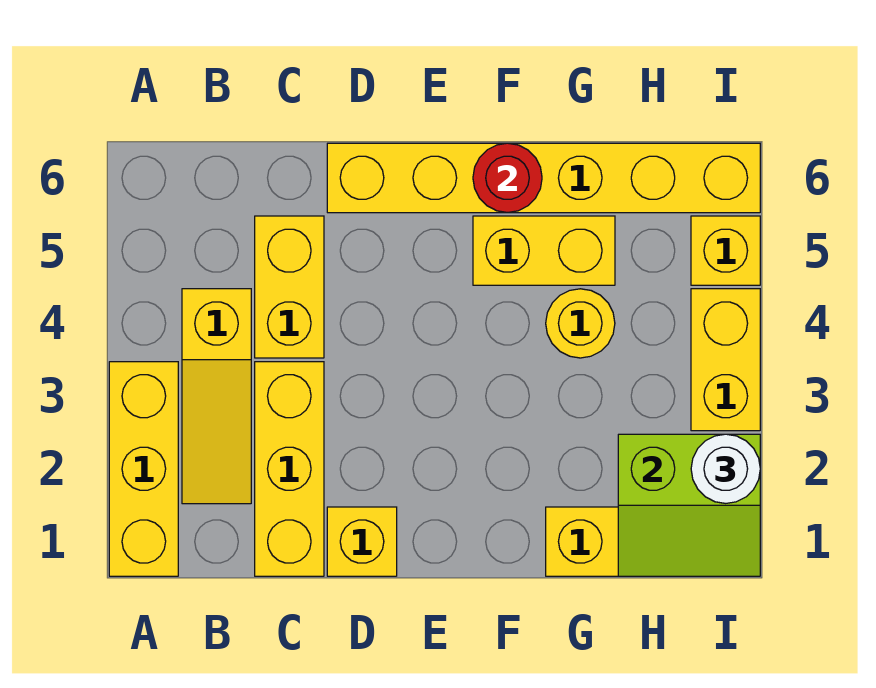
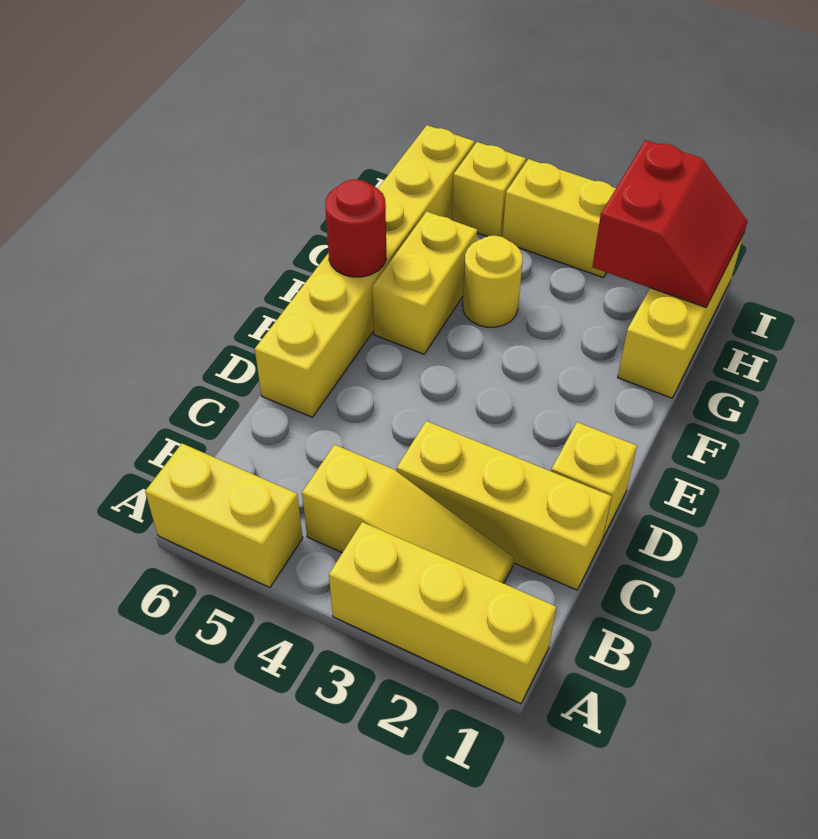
yellow 1x2 brick [255,216,324,358] -> yellow 1x2 brick moved to [145,444,303,588]
lime 2x2 slope [618,434,760,576] -> red 2x2 slope [592,140,747,307]
white 1x1 round brick [691,434,760,503] -> none

